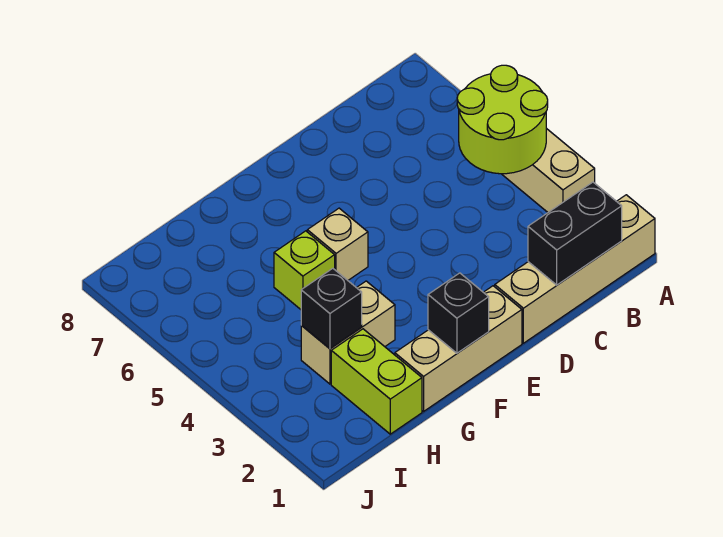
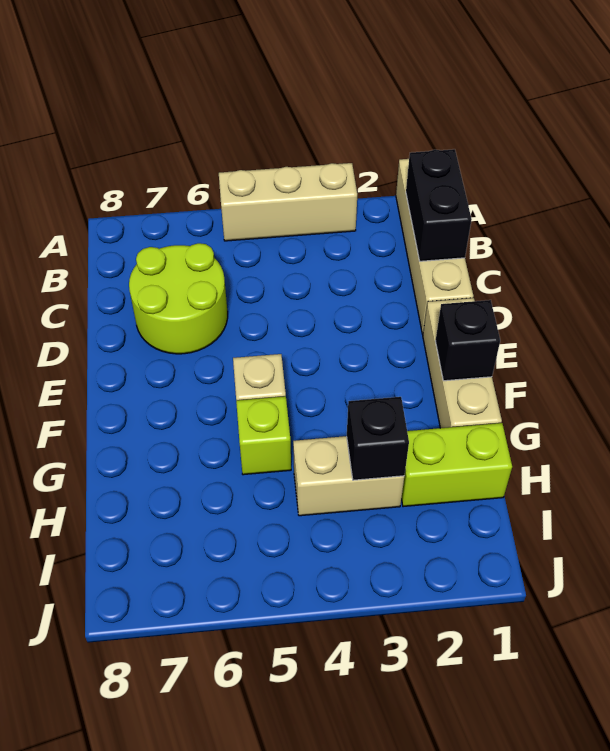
lime 2x2 round brick [457,65,548,174] -> lime 2x2 round brick moved to [129,243,228,354]
tan 1x2 brick [301,281,395,384] -> tan 1x2 brick turned to [293,436,404,516]

